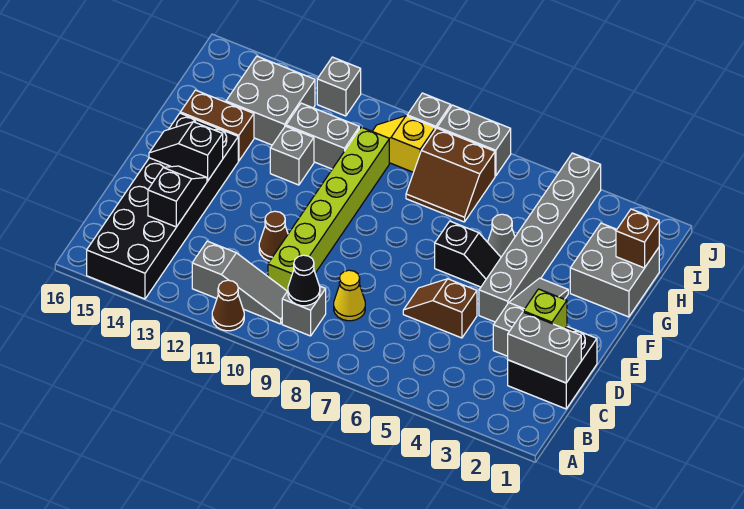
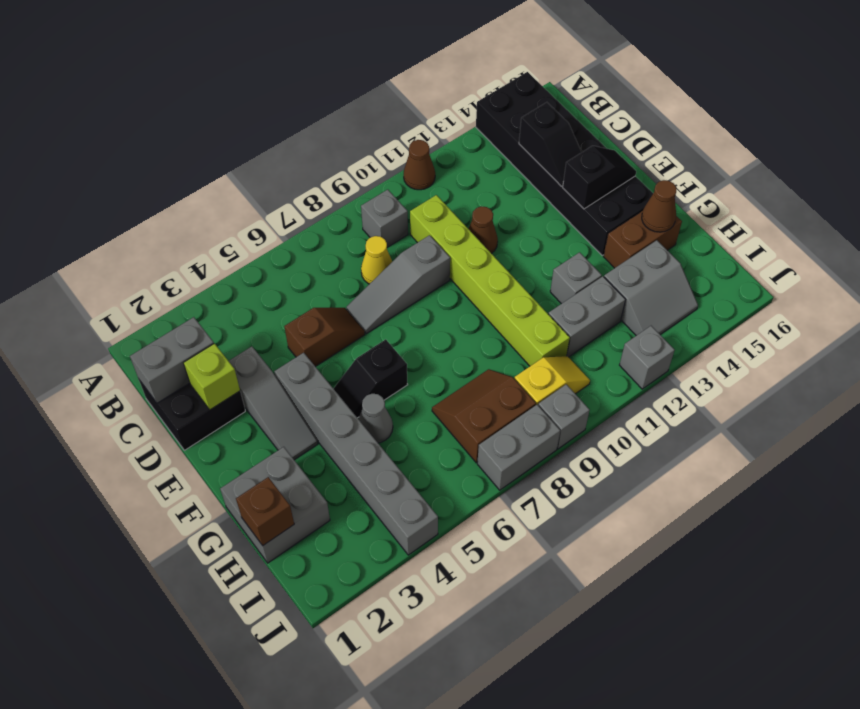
black 1x1 cone [288,255,320,306] -> none
grey 1x3 slope [192,241,287,324] -> grey 1x3 slope moved to [346,235,450,334]
none -> brown 1x1 cone [642,180,676,232]
grey 2x2 brick [226,56,315,145] -> grey 2x2 slope [604,240,698,336]

